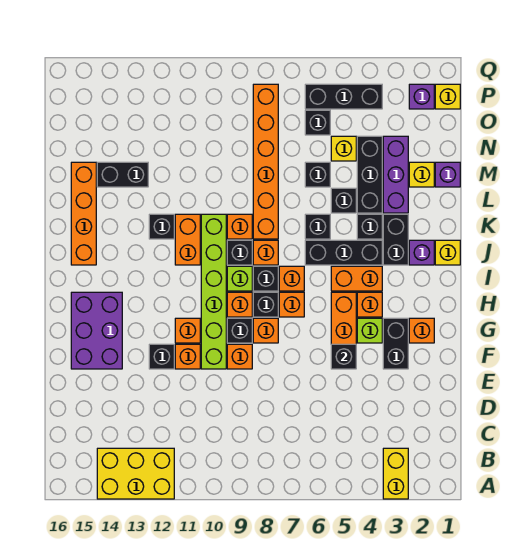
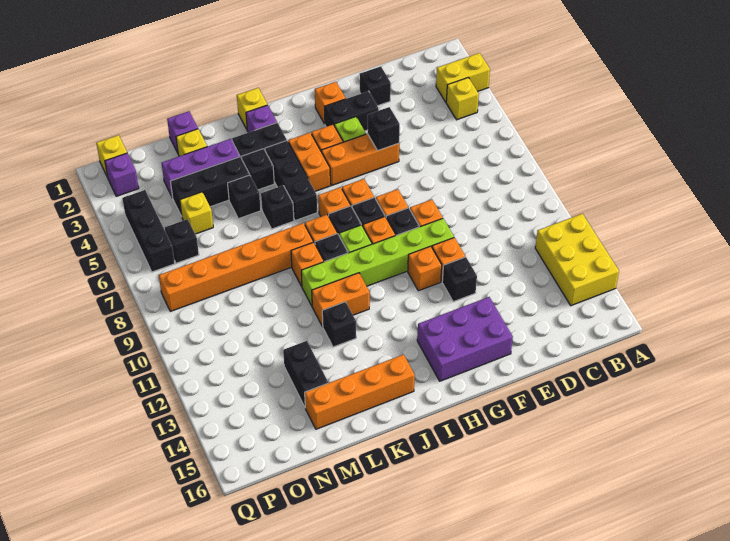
none -> yellow 1x1 brick [446,78,479,120]
black 1x1 brick [305,162,330,187] -> black 1x1 brick moved to [360,66,391,106]

